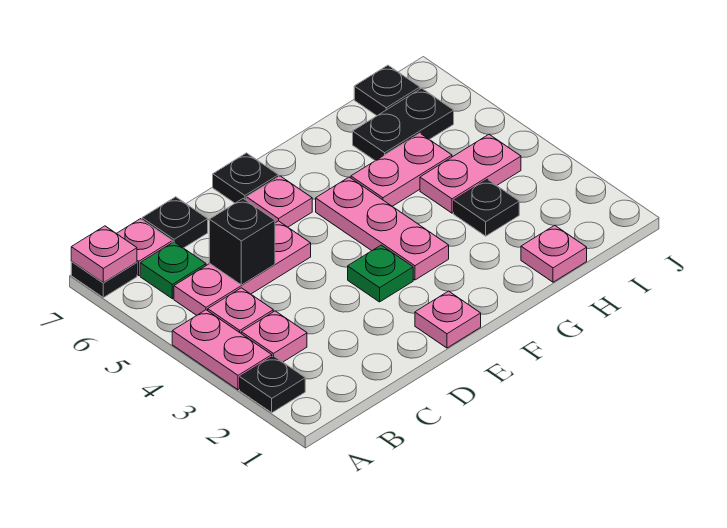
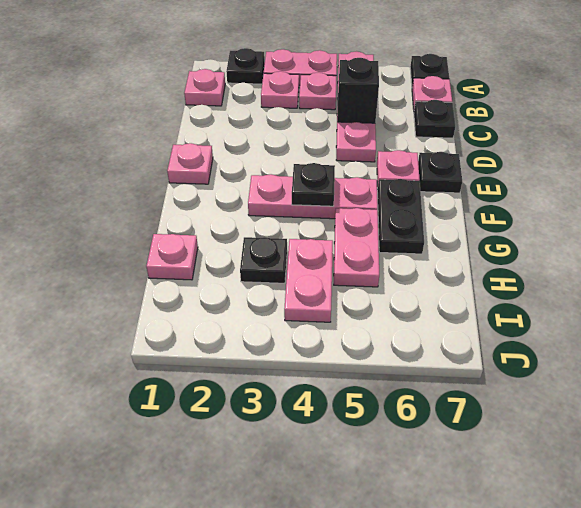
pink 1x1 plate [71,226,137,283] -> pink 1x1 plate moved to [184,69,225,106]
pink 1x3 plate [174,221,311,315] -> pink 1x4 plate [336,52,376,162]
green 1x1 plate [140,242,206,299] -> none
green 1x1 plate [348,245,413,302] -> none
black 1x2 plate [353,88,454,161] -> black 1x2 plate moved to [378,179,424,254]
black 1x1 plate [354,65,420,116] -> black 1x1 plate moved to [292,163,335,206]

